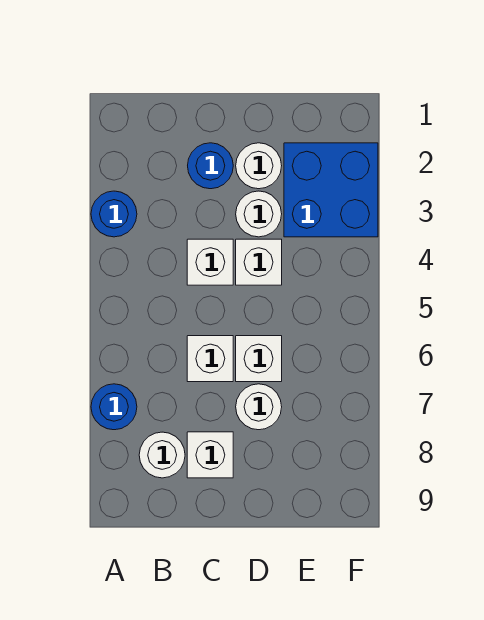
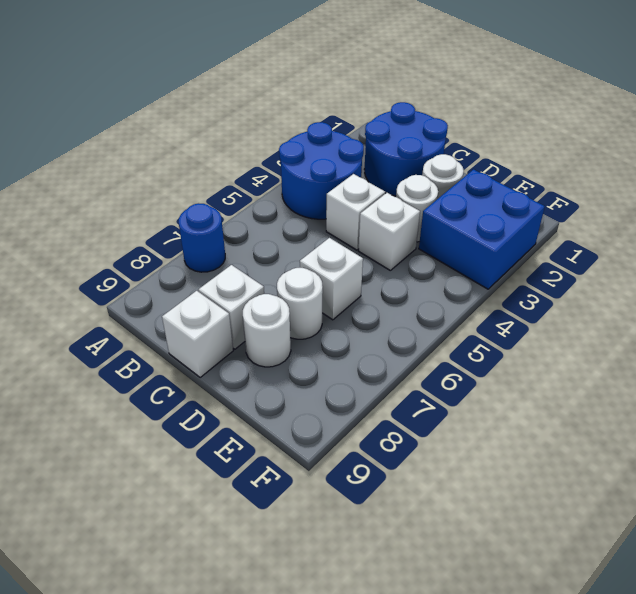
blue 1x1 round brick [91,191,137,237] -> blue 2x2 round brick [279,122,364,219]
white 1x1 round brick [139,432,185,478] -> white 1x1 round brick moved to [243,294,291,367]
blue 1x1 round brick [188,143,233,189] -> blue 2x2 round brick [364,102,448,196]
white 1x1 brick [187,336,233,382] -> white 1x1 brick moved to [162,291,233,378]

